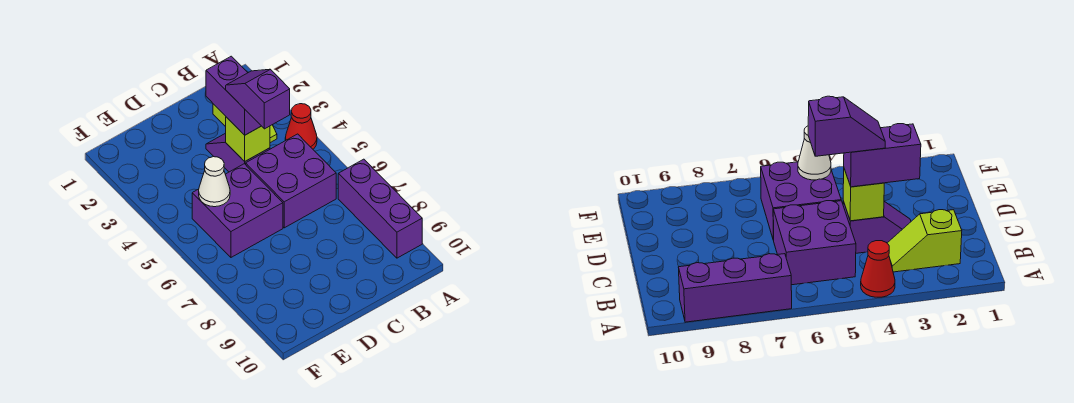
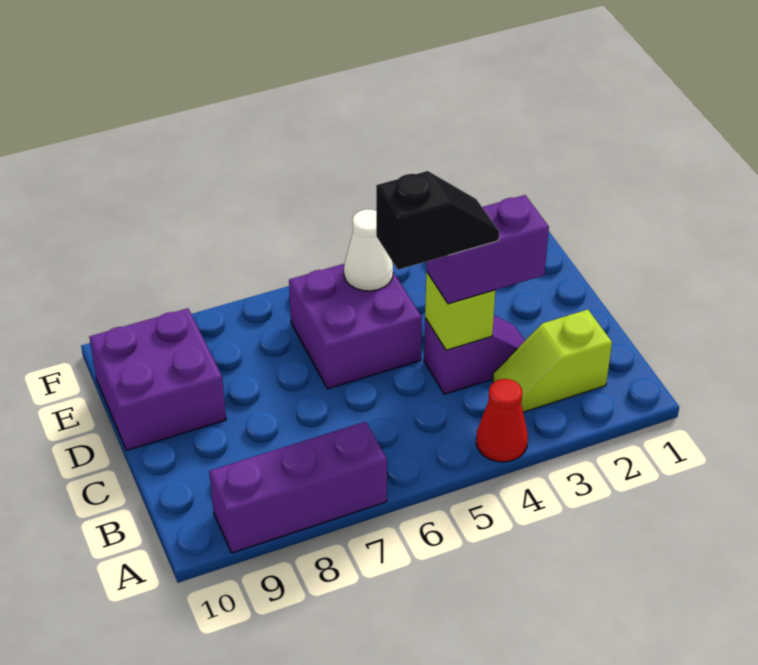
purple 2x2 brick [246,134,336,228] -> purple 2x2 brick moved to [89,308,226,450]
purple 1x2 slope [226,69,290,129] -> black 1x2 slope [376,171,499,270]

